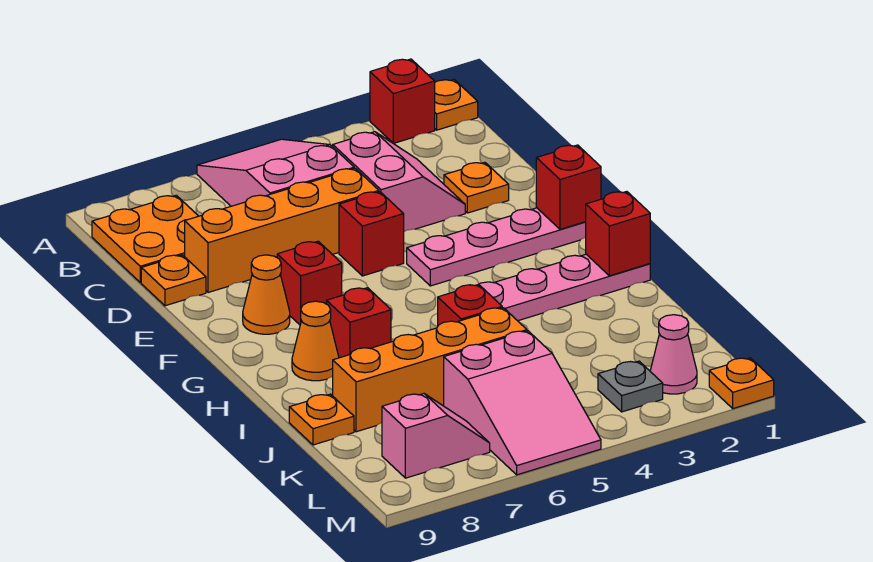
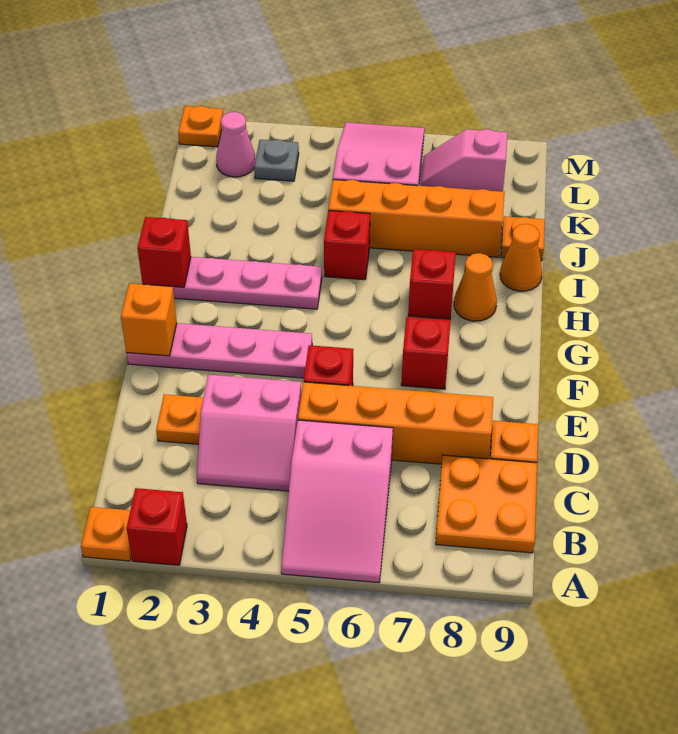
pink 2x2 slope [333,132,465,232] -> pink 2x2 slope turned to [197,375,301,491]
red 1x1 brick [536,145,601,229] -> orange 1x1 brick [121,284,177,356]
orange 1x1 cone [243,255,290,334] -> orange 1x1 cone moved to [500,224,542,291]

